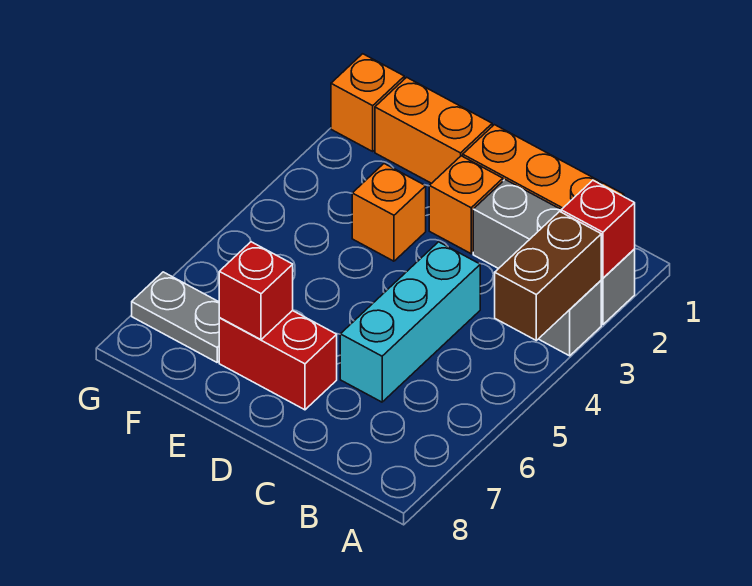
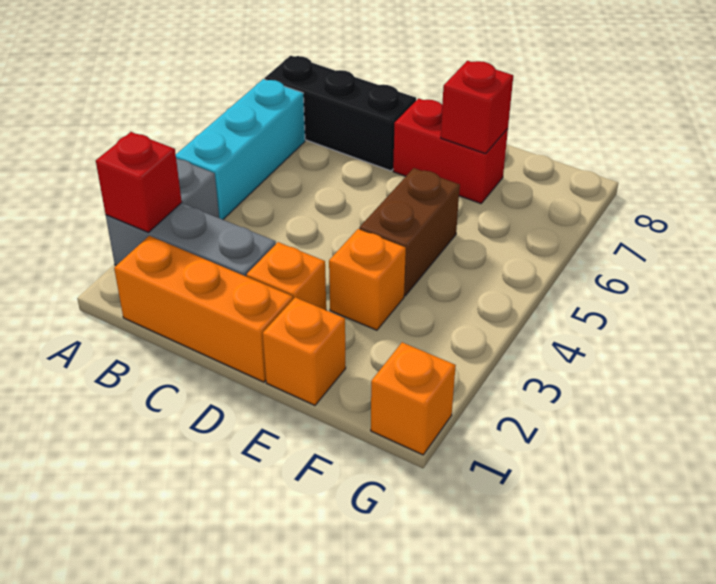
brown 1x2 brick [495,211,601,340] -> brown 1x2 brick moved to [359,168,460,296]
none -> black 1x3 brick [265,56,416,171]
cyan 1x3 brick [340,242,480,402] -> cyan 1x3 brick moved to [176,79,305,220]
orange 1x2 brick [375,77,492,183] -> orange 1x1 brick [263,297,346,405]
grey 1x2 plate [132,272,220,362] -> none

